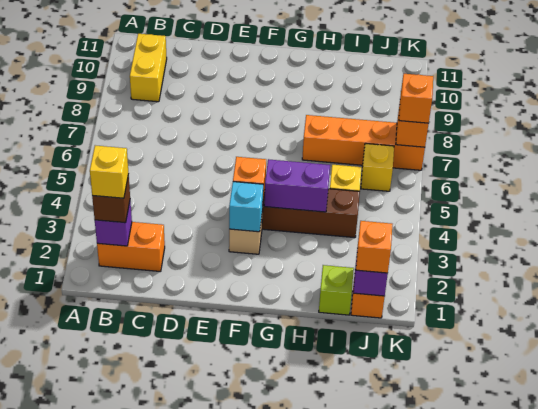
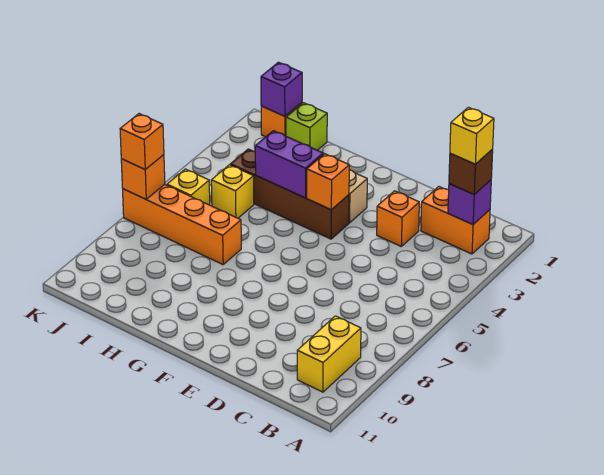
cyan 1x1 brick [229,182,263,232] -> none
orange 1x1 brick [356,221,392,273] -> orange 1x1 brick moved to [377,191,419,246]

